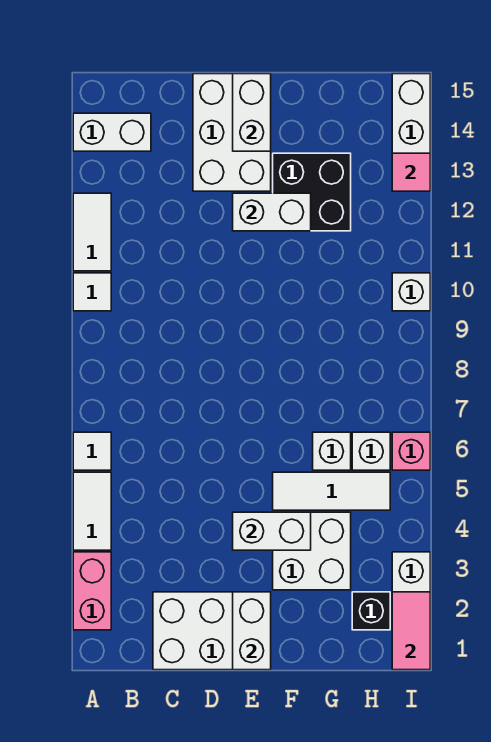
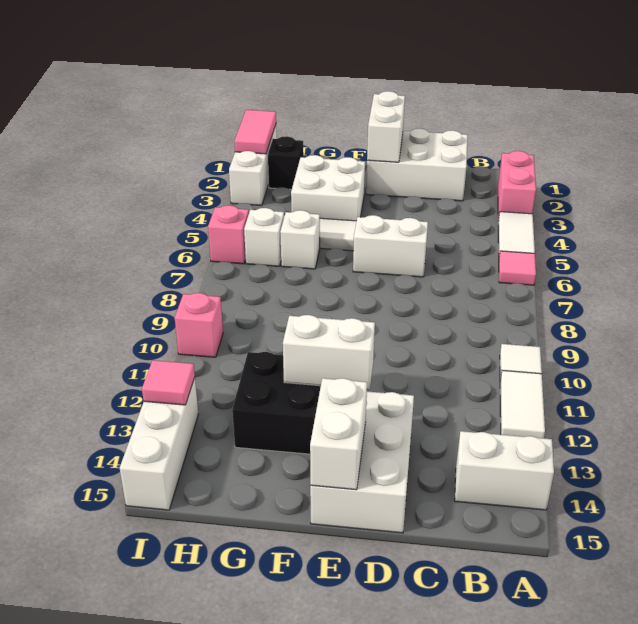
white 1x1 tile [73,432,111,470] -> pink 1x1 tile [499,251,536,285]
white 1x2 brick [233,512,311,550] -> white 1x2 brick moved to [353,215,428,277]
white 1x1 brick [392,273,430,311] -> pink 1x1 brick [175,293,223,357]

